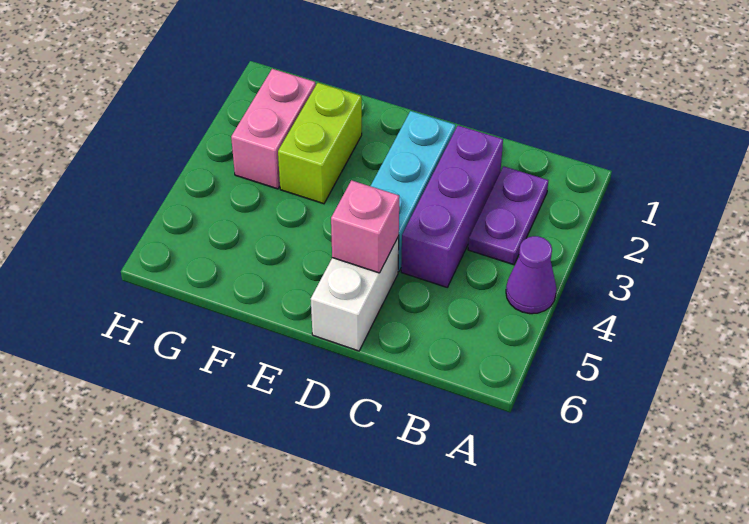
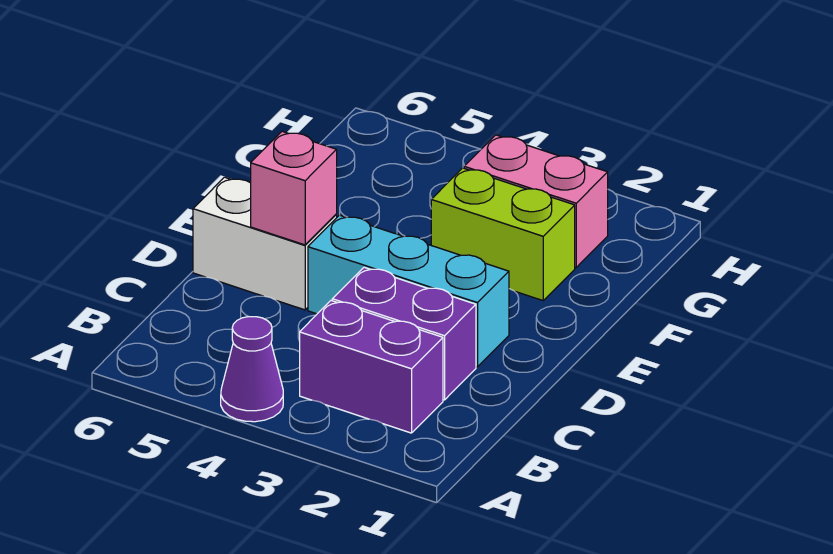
purple 1x2 plate [468,166,548,265] -> purple 1x2 brick [300,301,443,433]
purple 1x3 brick [401,125,503,287] -> purple 1x2 brick [332,267,476,400]

